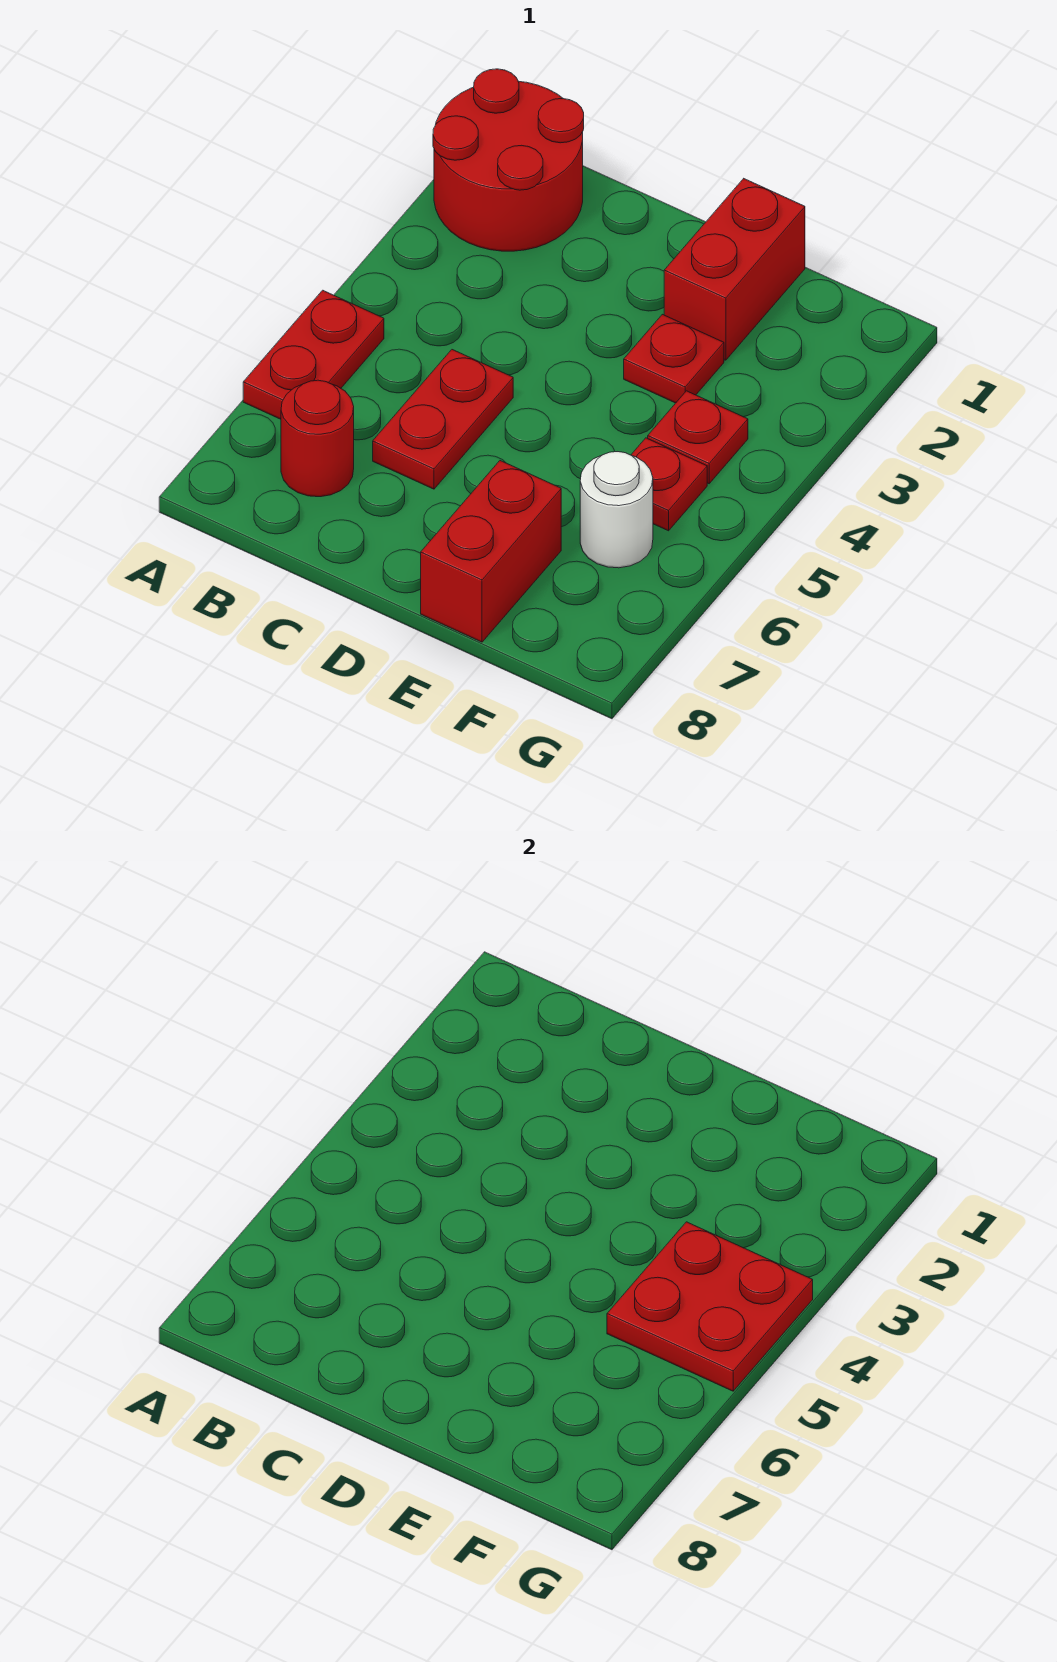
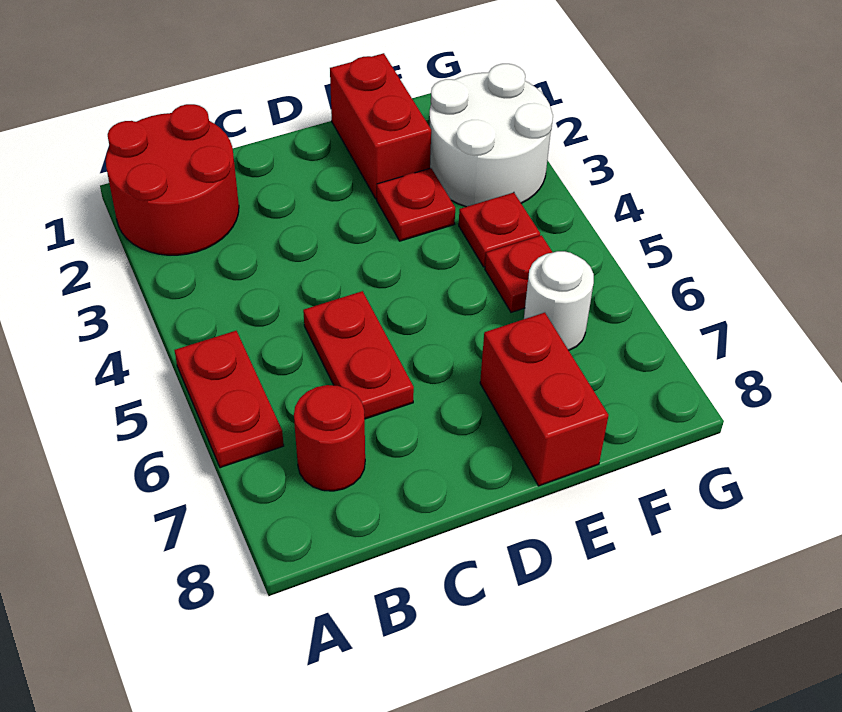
none -> white 2x2 round brick [429,64,553,207]
red 2x2 plate [607,1222,813,1391] -> none

